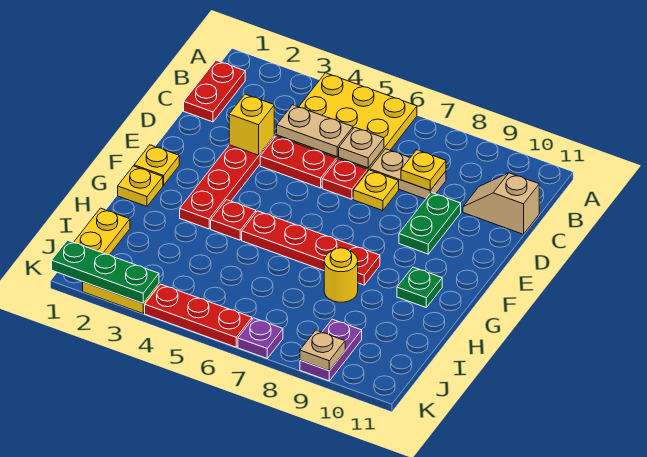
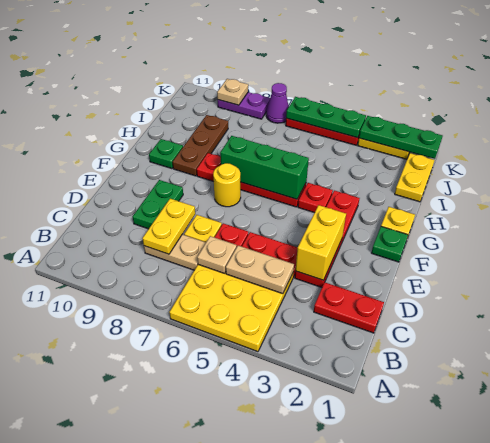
red 1x2 plate [184,60,245,122] -> red 1x2 plate turned to [314,282,384,333]
yellow 1x1 plate [401,150,446,190] -> yellow 1x2 plate [142,199,195,254]
tan 1x2 slope [463,173,539,234] -> none
yellow 1x1 brick [229,94,274,155] -> yellow 1x2 brick [295,205,346,280]
yellow 1x1 plate [134,145,179,185] -> green 1x1 plate [372,227,408,262]
none -> green 1x3 brick [220,136,309,199]
none -> brown 1x3 plate [173,115,228,176]
yellow 1x1 round brick [324,248,358,302] -> yellow 1x1 round brick moved to [213,163,241,207]
purple 1x2 plate [300,319,362,381] -> purple 1x2 plate turned to [218,92,270,119]
none -> green 1x3 plate [286,97,366,138]
purple 1x1 plate [238,318,283,358] -> purple 1x1 cone [266,83,289,123]

